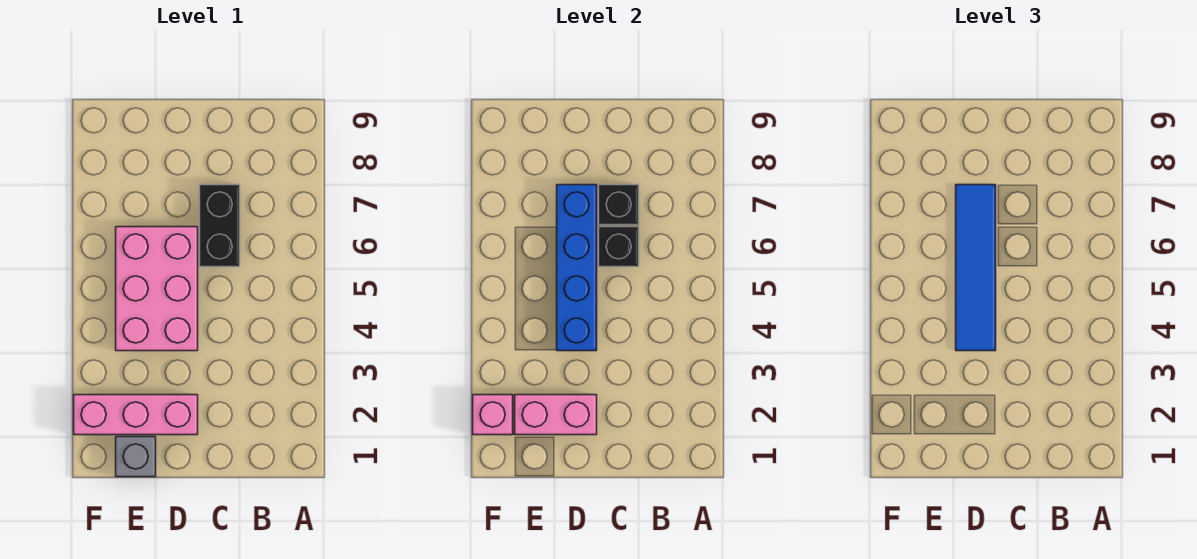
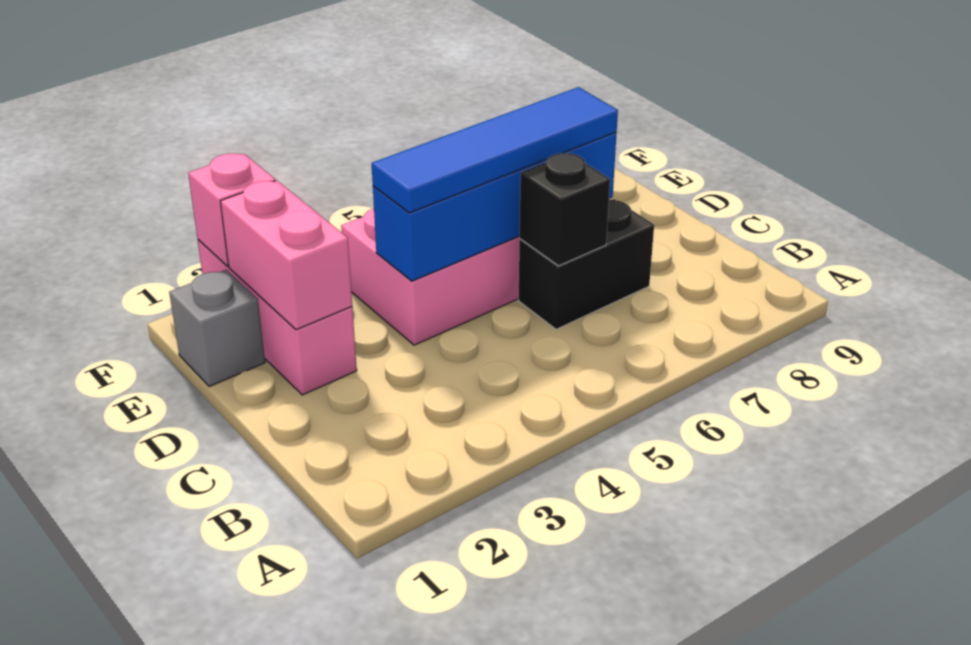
black 1x1 brick [599,185,639,225] -> none

